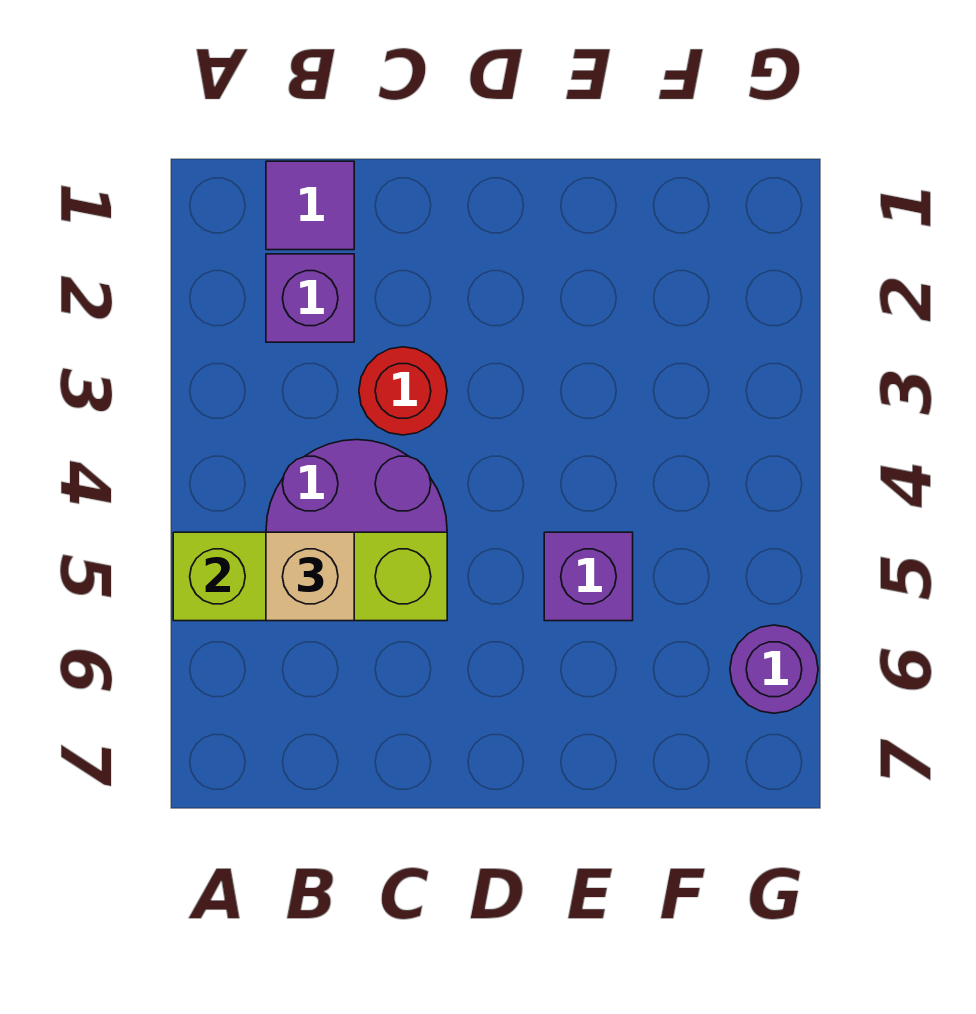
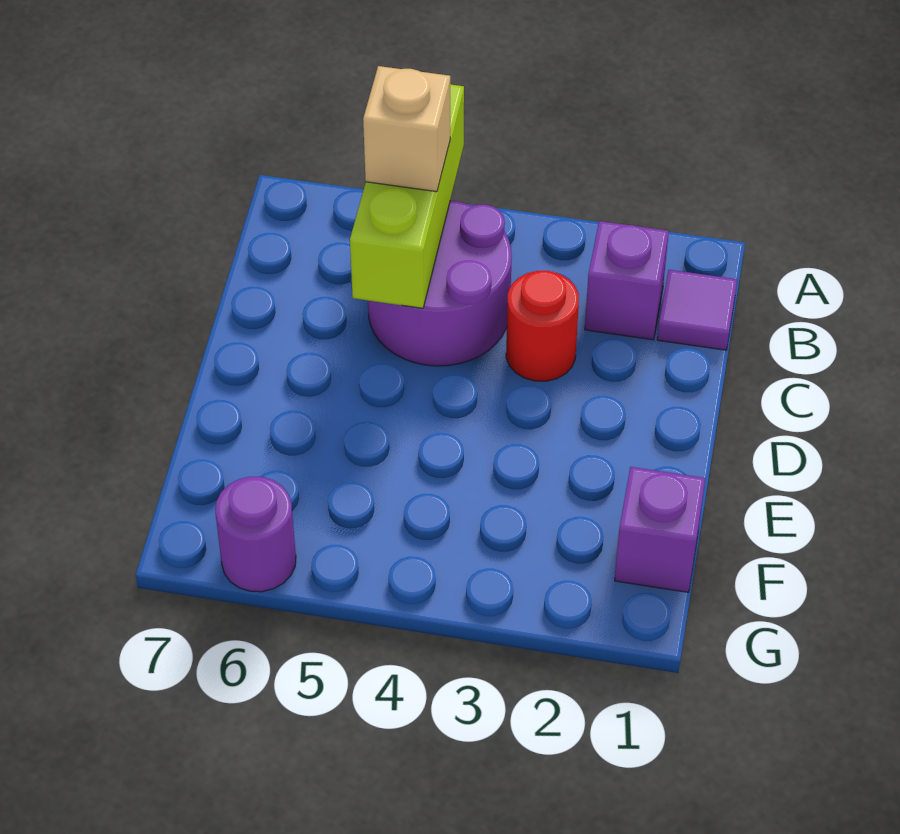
purple 1x1 brick [544,532,633,621] -> purple 1x1 brick moved to [615,467,705,592]

